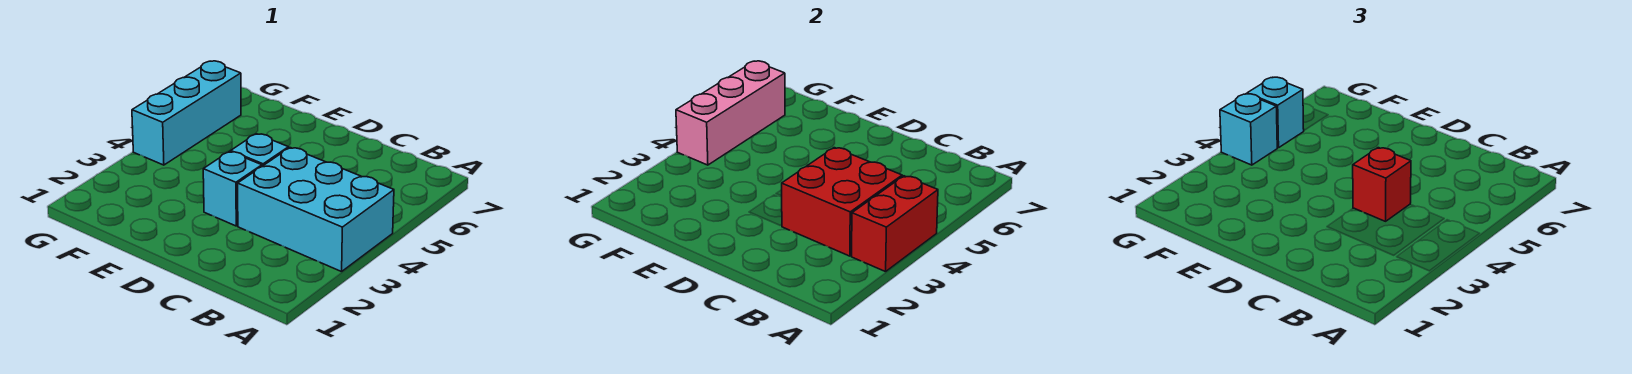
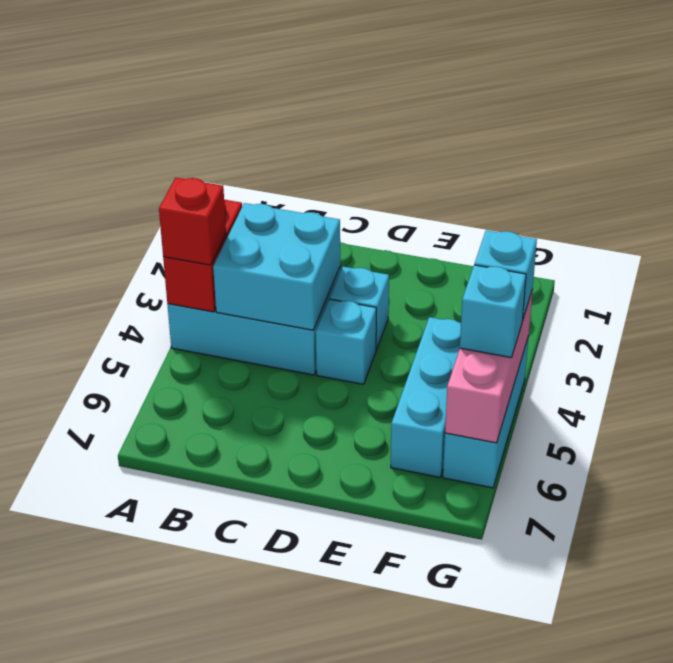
red 2x2 brick [782,148,902,256] -> cyan 2x2 brick [213,203,340,330]
red 1x1 brick [1353,148,1411,221] -> red 1x1 brick moved to [159,178,226,265]
none -> cyan 1x3 brick [391,317,461,477]

